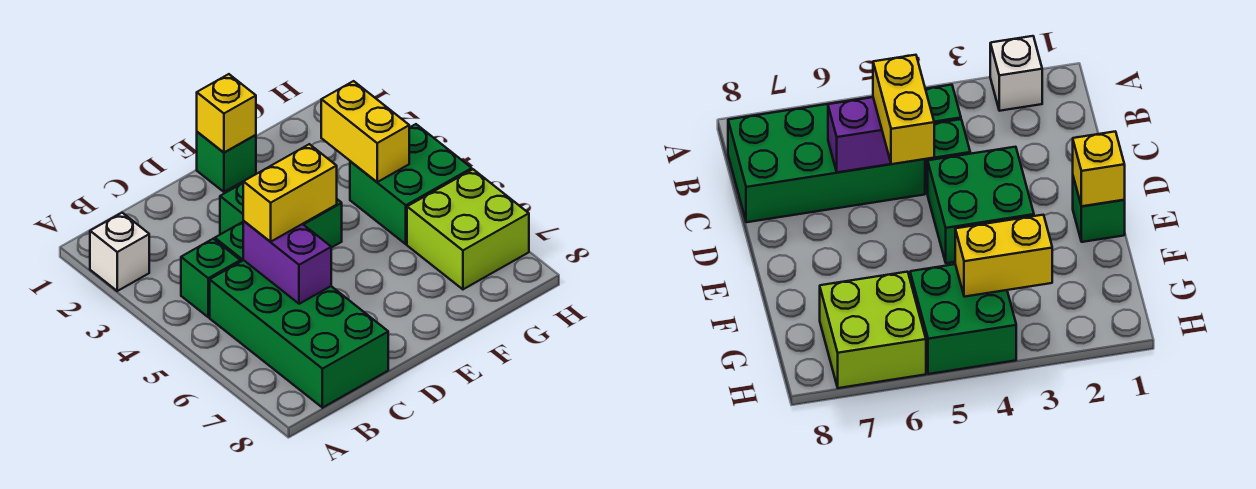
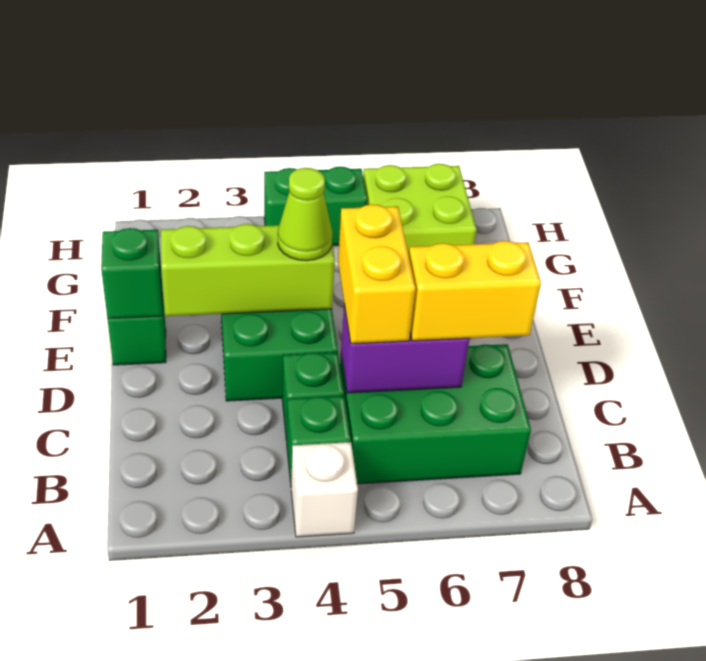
white 1x1 brick [90,213,149,291] -> white 1x1 brick moved to [291,442,358,537]
green 2x4 brick [210,260,388,408] -> green 2x3 brick [340,344,531,484]
yellow 1x1 brick [197,74,256,153] -> green 1x1 brick [101,228,162,319]
none -> lime 1x3 brick [161,224,335,316]
none -> lime 1x1 cone [278,168,333,261]
yellow 1x2 brick [321,81,409,182] -> yellow 1x2 brick moved to [409,241,541,341]
green 2x2 brick [350,124,472,244] -> green 1x2 brick [264,167,367,246]

